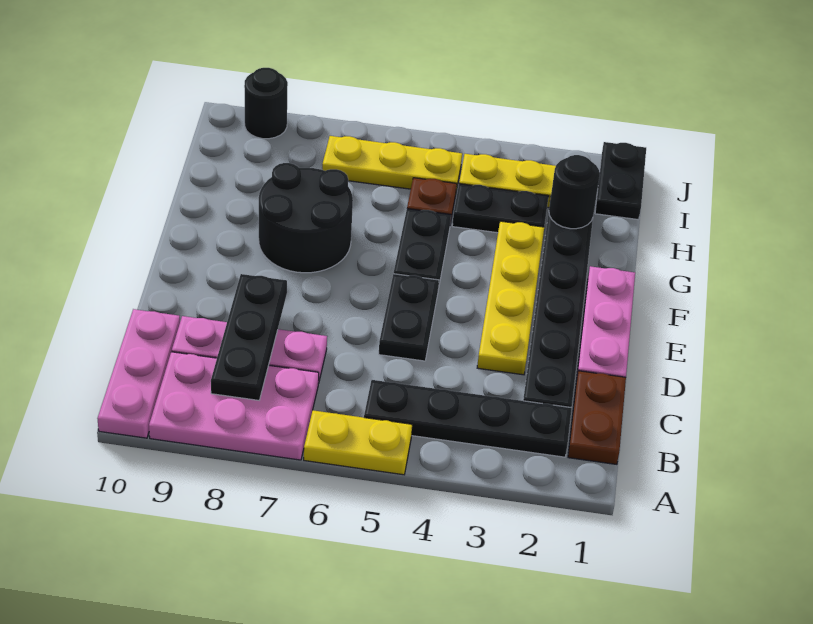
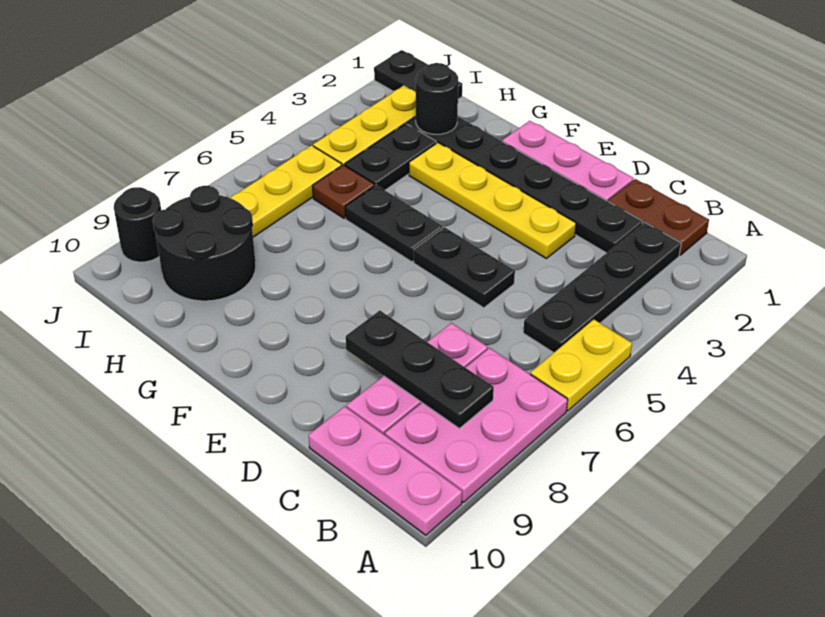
black 2x2 round brick [259,163,353,273] -> black 2x2 round brick moved to [153,186,256,301]

